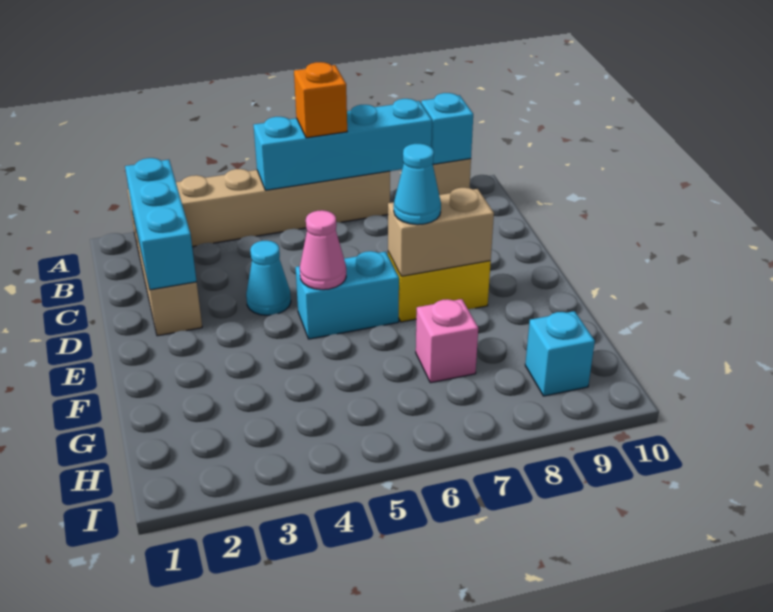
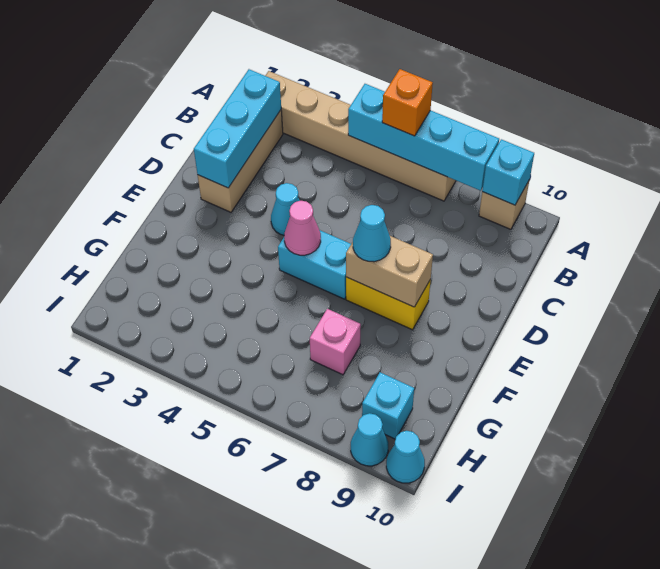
none -> cyan 1x1 cone [351,413,388,466]
none -> cyan 1x1 cone [386,431,425,483]

